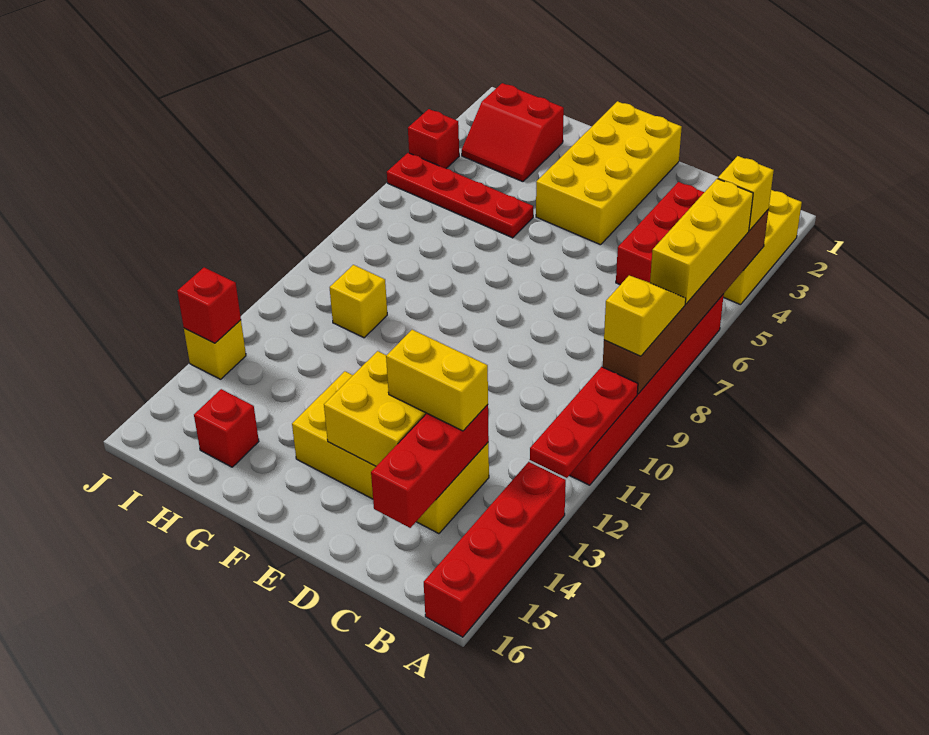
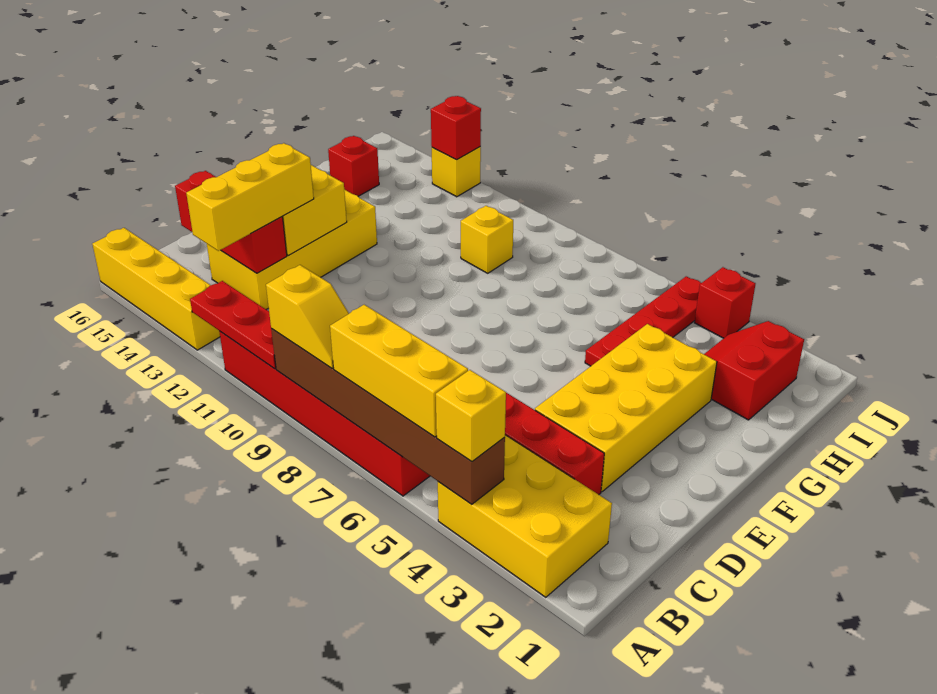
red 1x4 brick [424,462,566,637] -> yellow 1x4 brick [92,228,220,350]
yellow 1x2 brick [386,330,488,431] -> yellow 1x3 brick [186,143,314,251]
yellow 2x4 brick [536,101,682,245] -> yellow 2x4 brick turned to [535,324,717,491]

